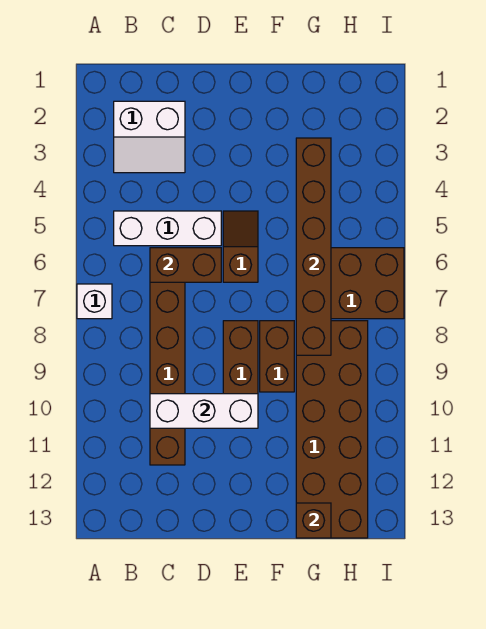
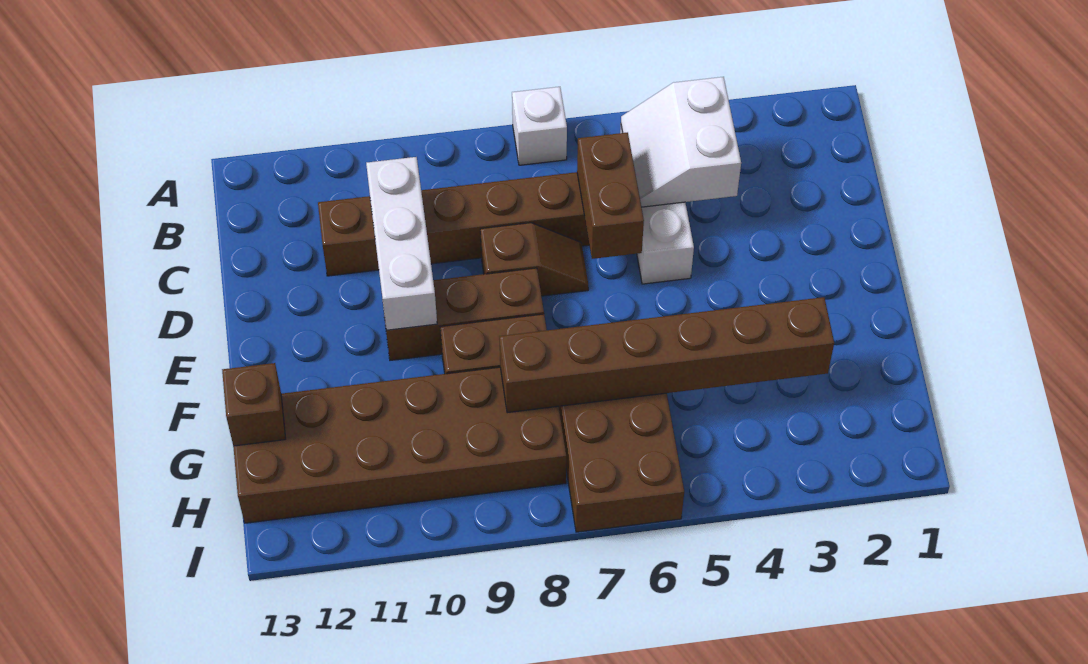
white 2x2 slope [114,101,185,173] -> white 2x2 slope moved to [621,77,741,207]
brown 1x2 slope [223,211,258,282] -> brown 1x2 slope moved to [480,223,588,296]

